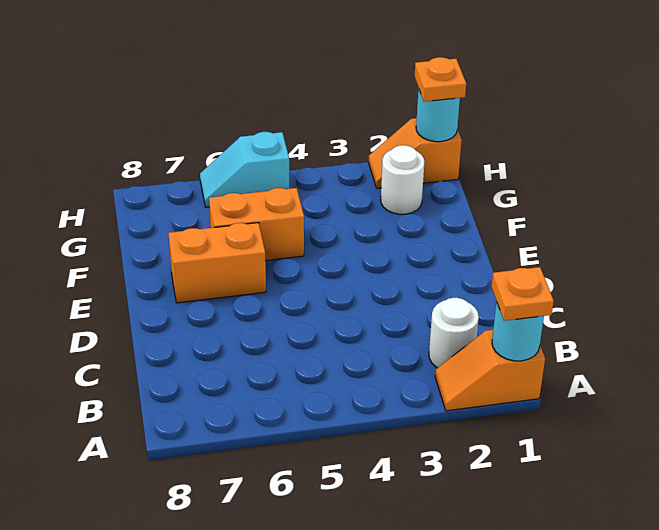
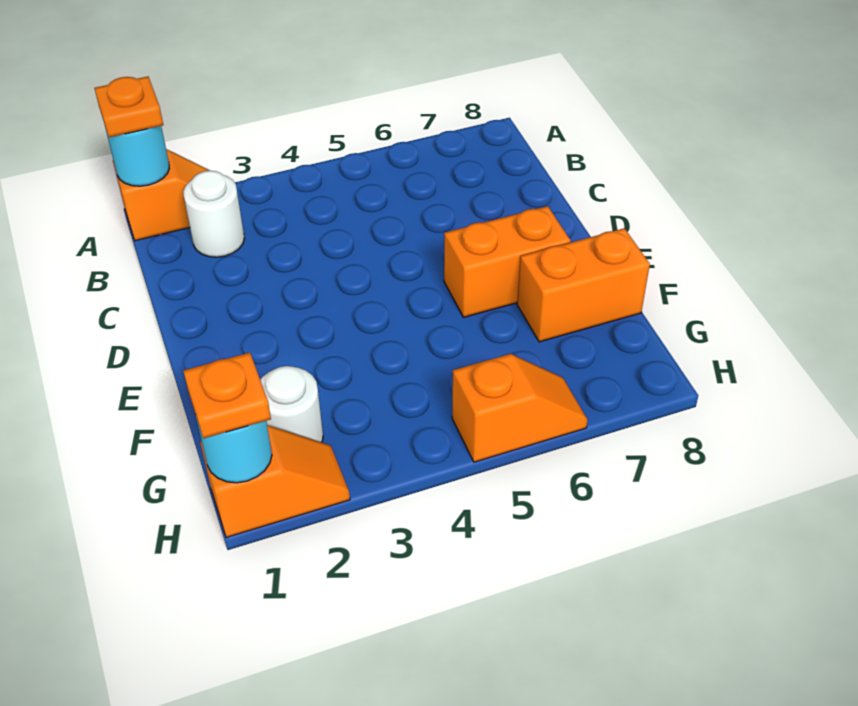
orange 1x2 brick [209,188,304,261] -> orange 1x2 brick moved to [517,228,650,342]
cyan 1x2 slope [200,132,289,207] -> orange 1x2 slope [452,354,588,462]

